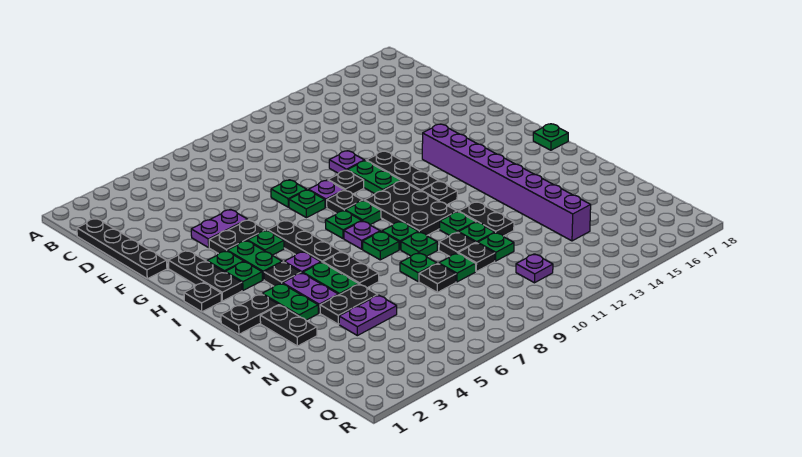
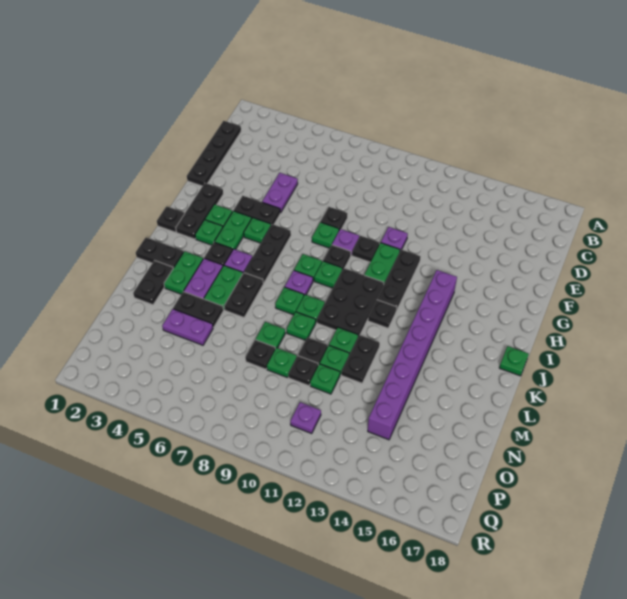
purple 1x2 plate [191,209,248,248] -> purple 1x2 plate turned to [262,173,298,213]
green 1x1 plate [271,180,307,207] -> black 1x1 plate [321,207,347,230]

